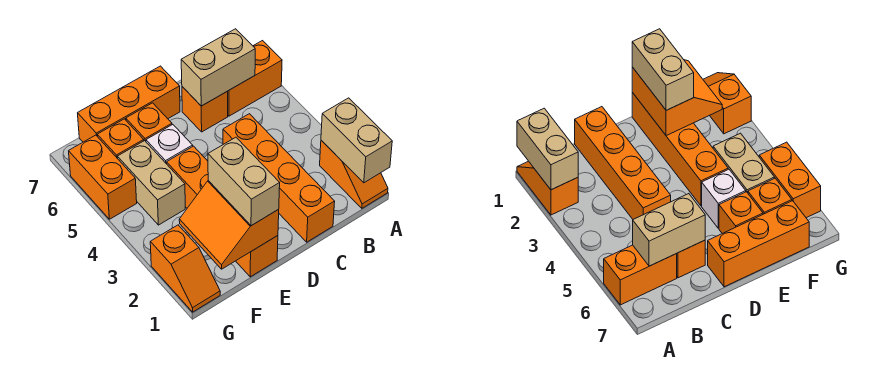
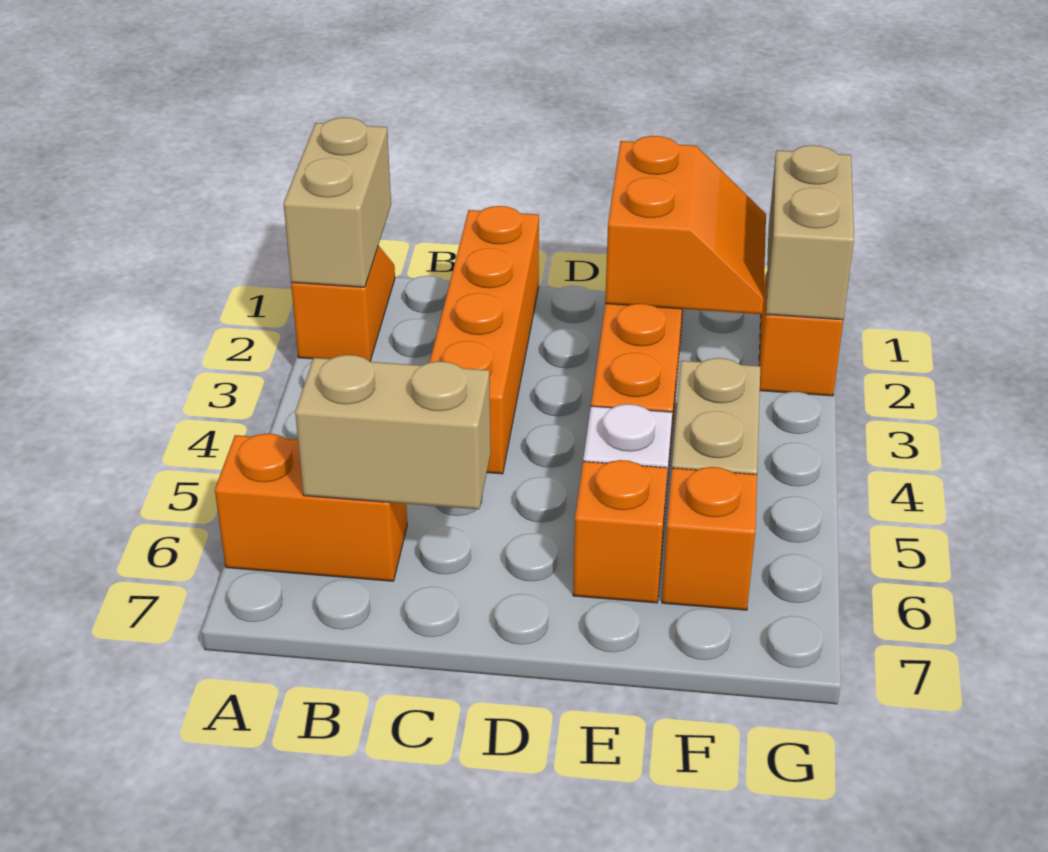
orange 1x1 brick [182,87,228,132] -> none
orange 1x3 brick [78,66,180,142] -> none
tan 1x2 brick [208,137,280,226] -> tan 1x2 brick moved to [766,145,854,320]
orange 1x2 brick [69,135,137,219] -> none

